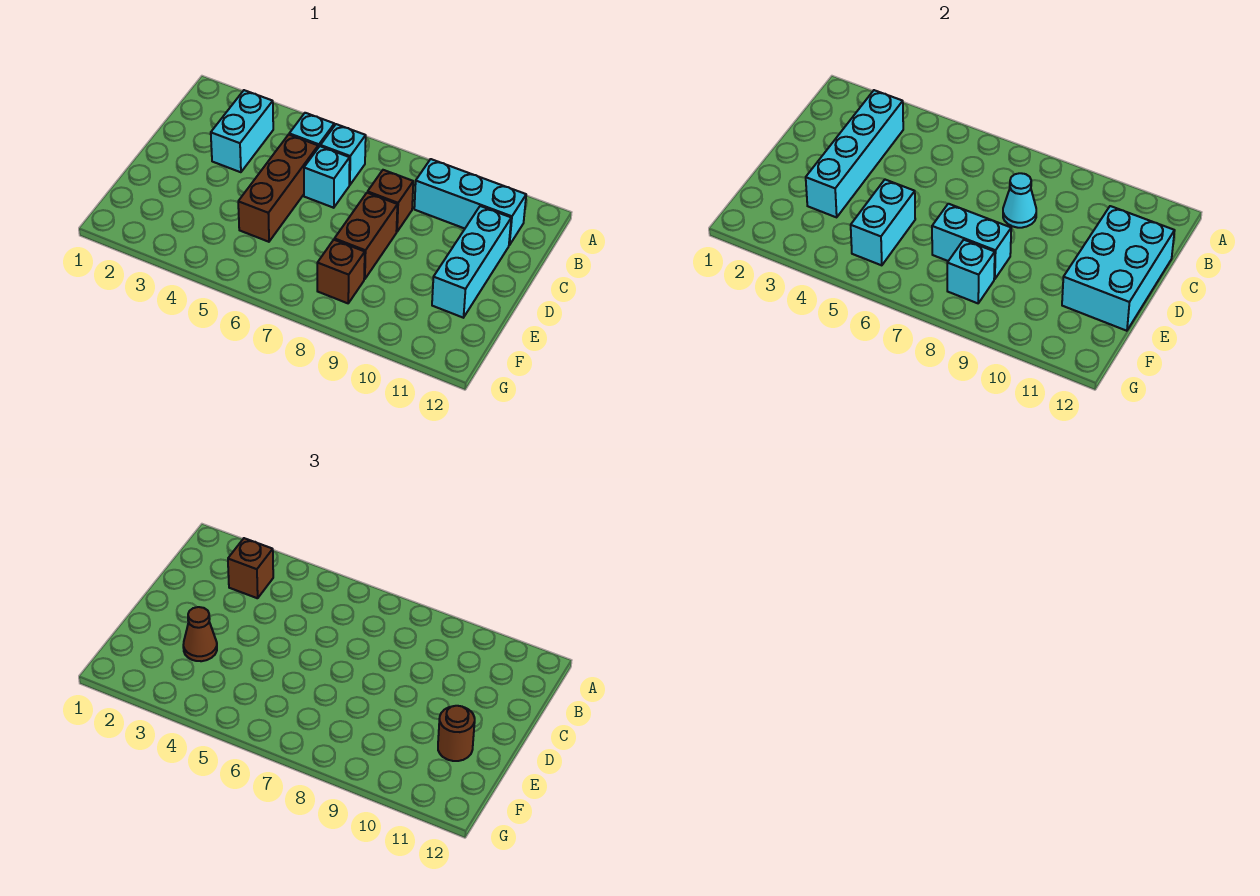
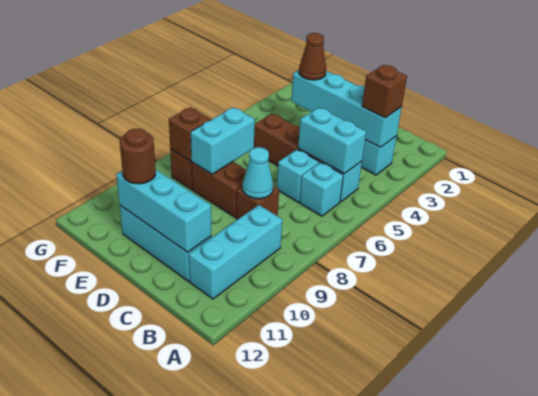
cyan 2x3 brick [1062,206,1175,331] -> cyan 1x3 brick [116,170,211,252]
cyan 1x2 brick [851,180,915,265] -> cyan 1x2 brick moved to [298,107,366,173]
cyan 1x1 brick [947,240,995,303] -> brown 1x1 brick [169,107,211,161]

